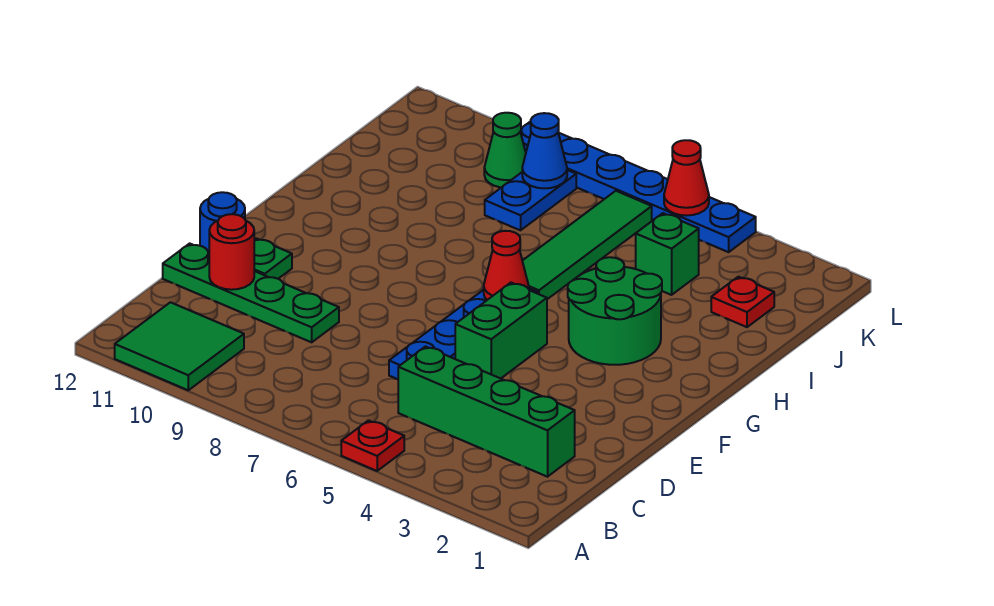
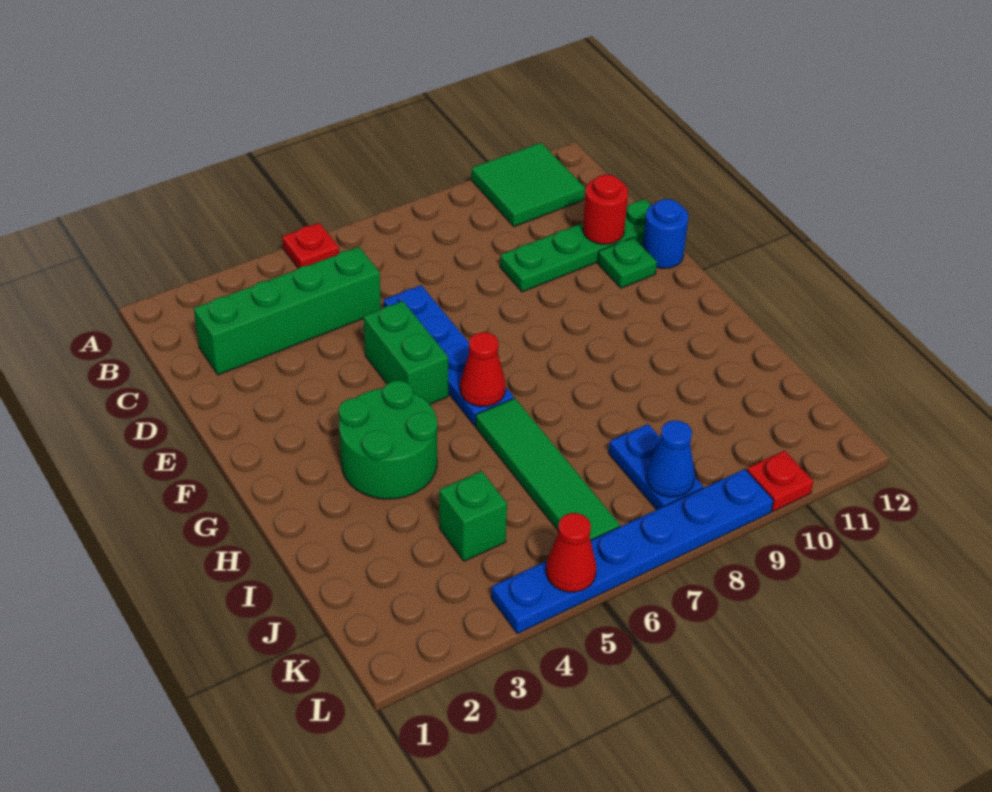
red 1x1 plate [711,277,774,327] -> red 1x1 plate moved to [747,451,813,511]
green 1x1 cone [484,113,526,187] -> none

